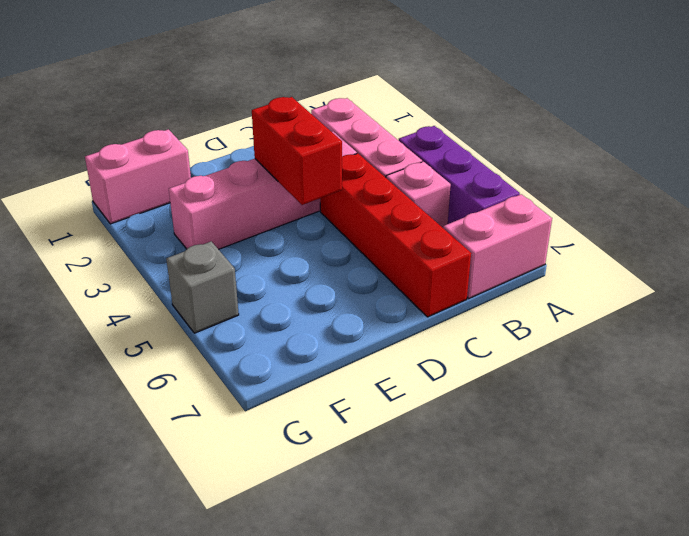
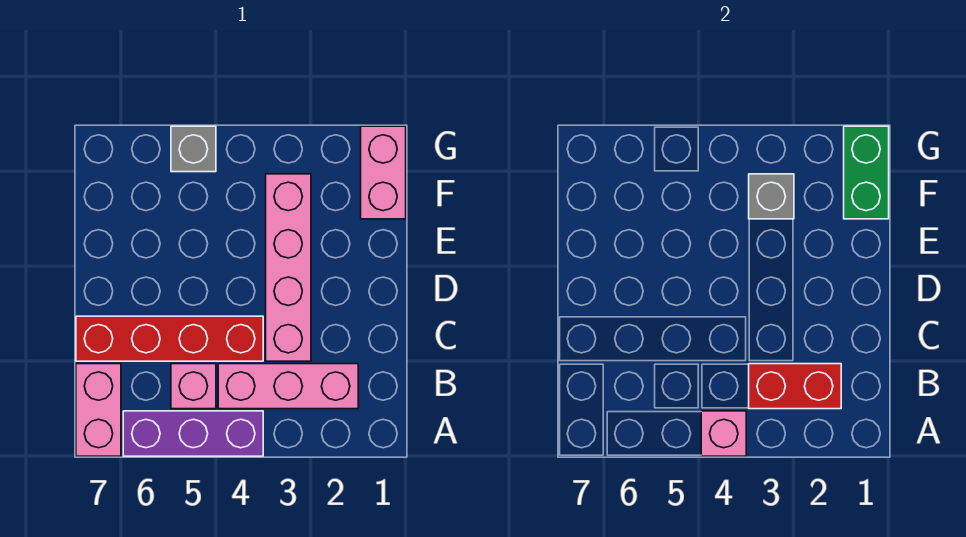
none -> pink 1x1 brick [701,411,746,456]
red 1x2 brick [252,97,342,205] -> red 1x2 brick moved to [749,364,841,409]
none -> green 1x2 brick [844,126,889,219]
none -> grey 1x1 brick [749,174,794,219]

